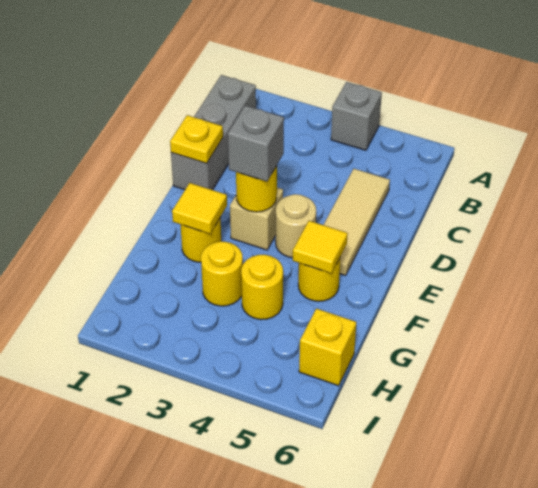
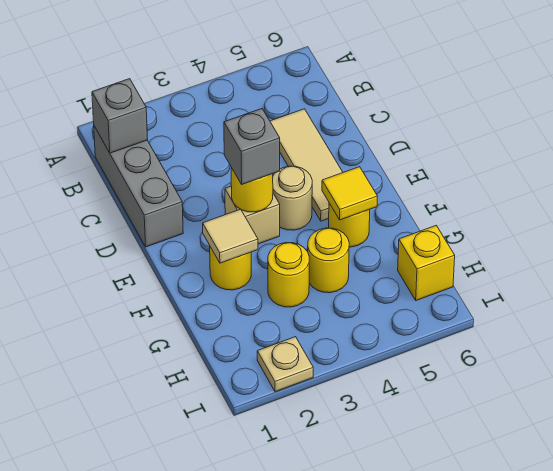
grey 1x1 brick [331,82,382,150] -> grey 1x1 brick moved to [92,79,147,153]
yellow 1x1 plate [170,115,223,163] -> none
yellow 1x1 tile [172,183,227,234] -> tan 1x1 tile [203,209,258,263]
none -> tan 1x1 plate [257,337,313,392]

